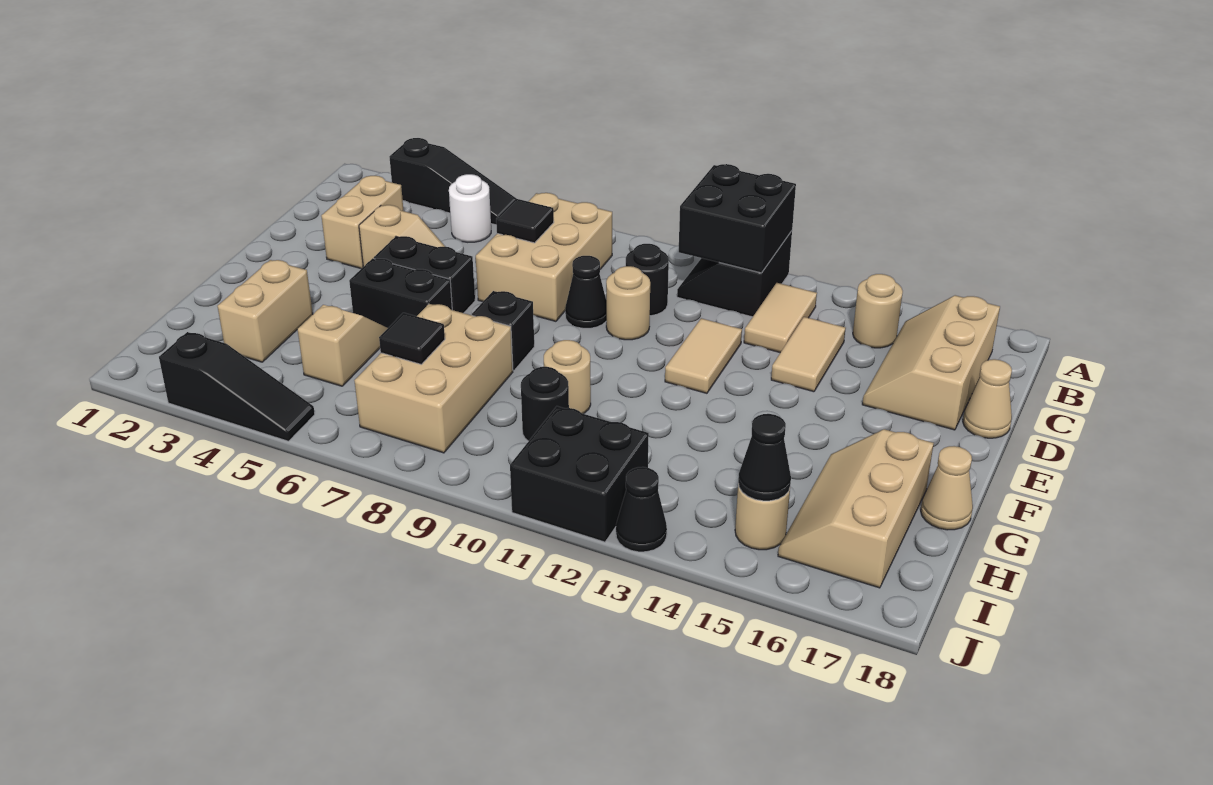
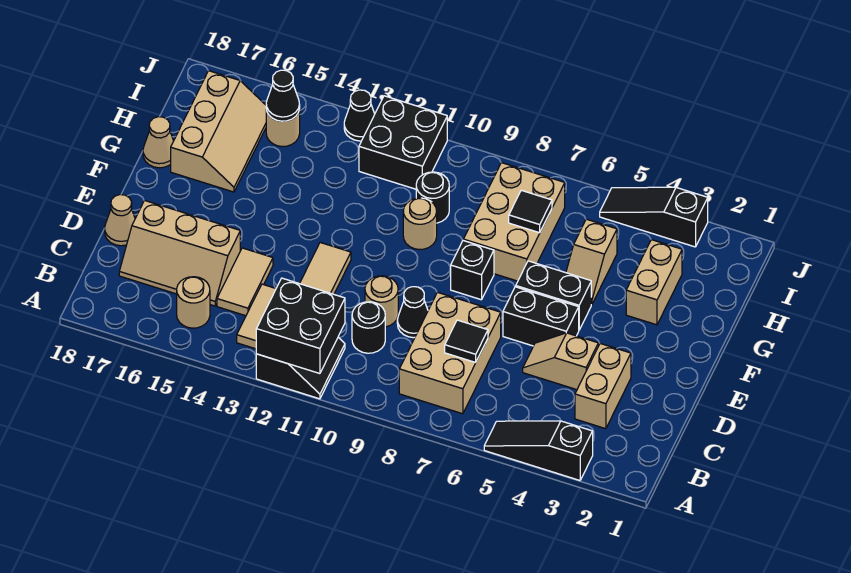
white 1x1 round brick [449,174,491,242] -> none
tan 2x3 slope [862,295,1000,430] -> tan 2x3 slope turned to [119,200,240,306]

